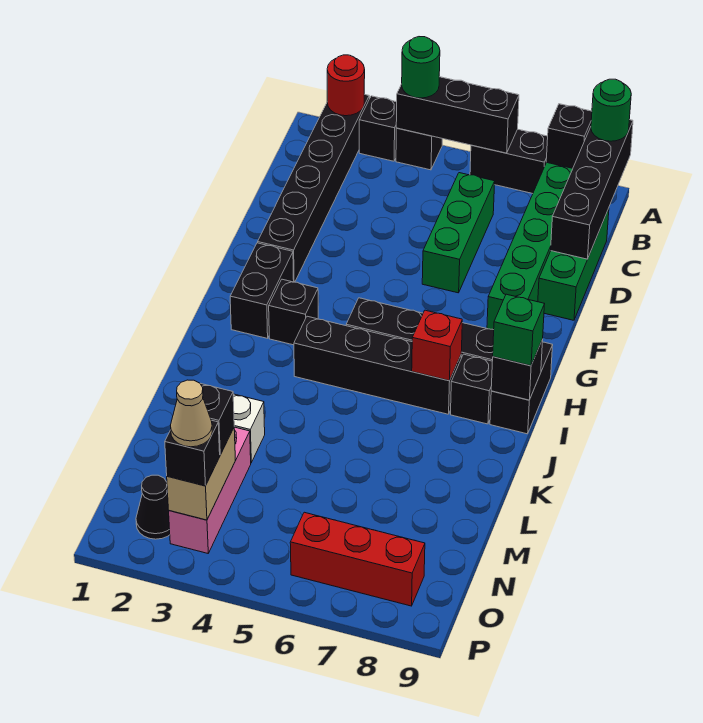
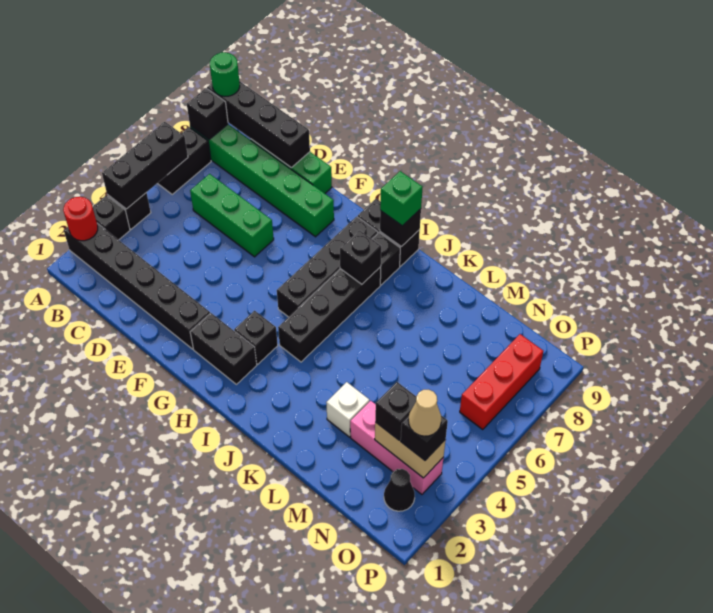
green 1x1 round brick [402,37,440,98] -> none
red 1x1 brick [412,310,462,381] -> black 1x1 brick [340,230,381,284]

